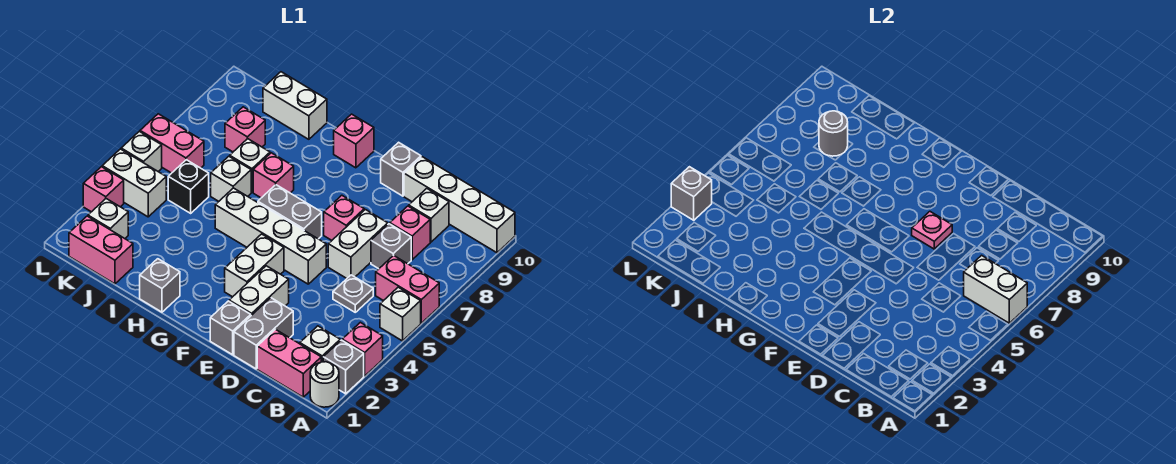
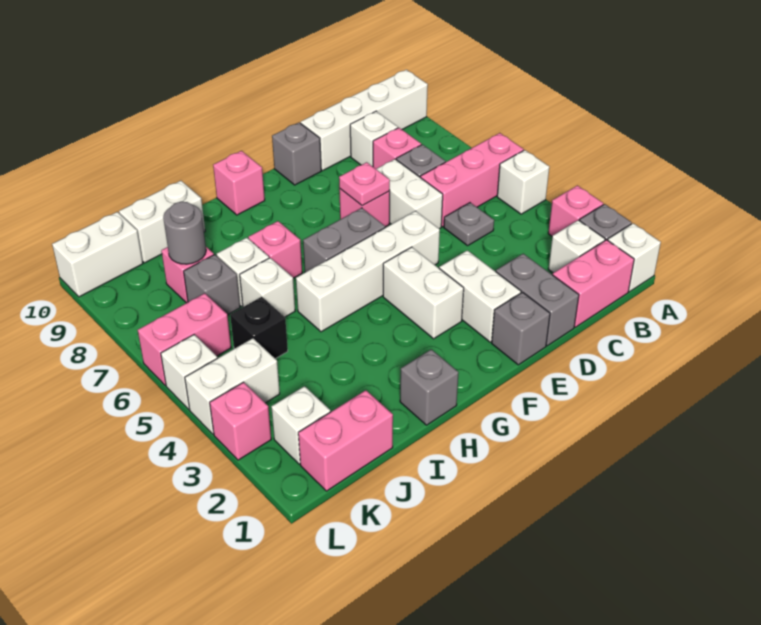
white 1x1 round brick [310,362,339,407] -> white 1x1 brick [608,223,661,292]
pink 1x2 brick [376,255,439,323] -> pink 1x3 brick [420,133,524,227]
white 1x2 brick [964,255,1027,323] -> white 1x2 brick moved to [52,212,143,297]
grey 1x1 brick [671,167,712,220] -> grey 1x1 brick moved to [184,255,240,315]

